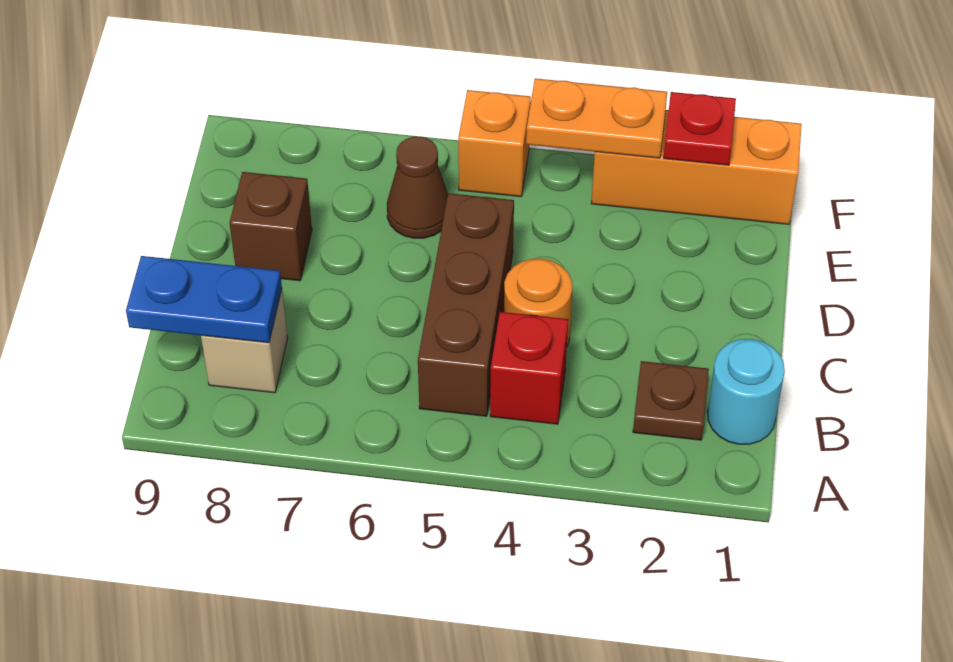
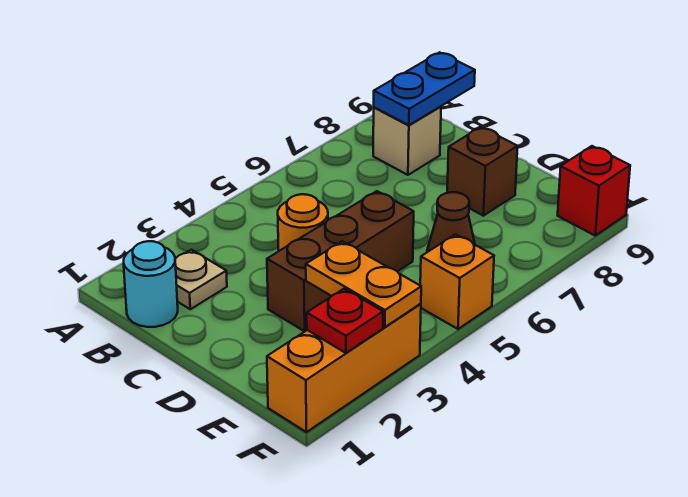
brown 1x1 plate [633,361,709,440] -> tan 1x1 plate [175,250,227,309]
red 1x1 brick [490,312,568,424] -> red 1x1 brick moved to [558,146,630,236]
brown 1x3 brick [418,193,514,416] -> brown 1x3 brick turned to [267,191,414,331]
orange 1x2 plate [526,78,667,158] -> orange 1x2 plate turned to [306,241,421,327]

